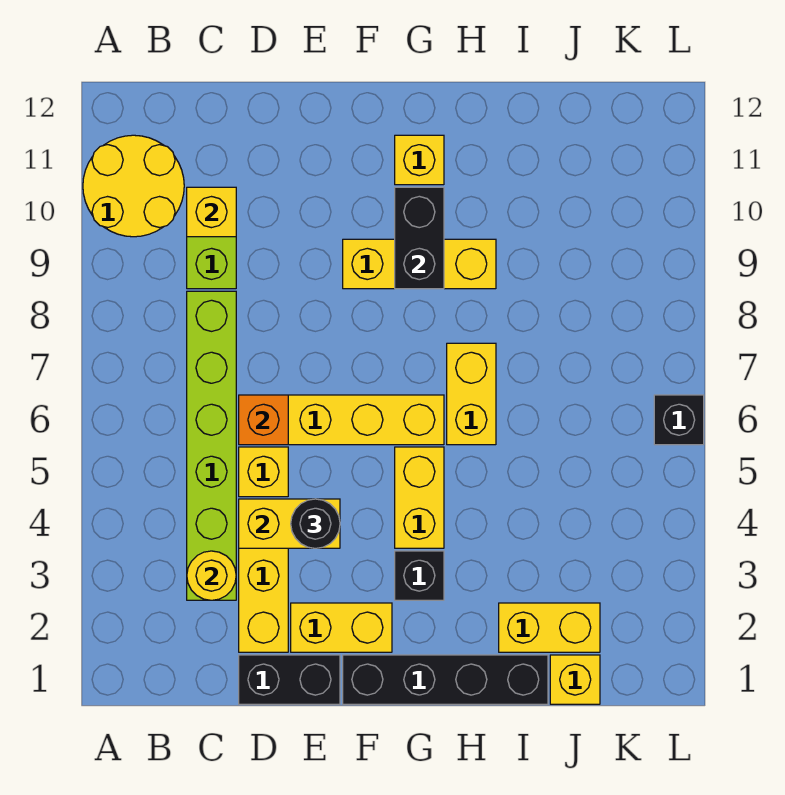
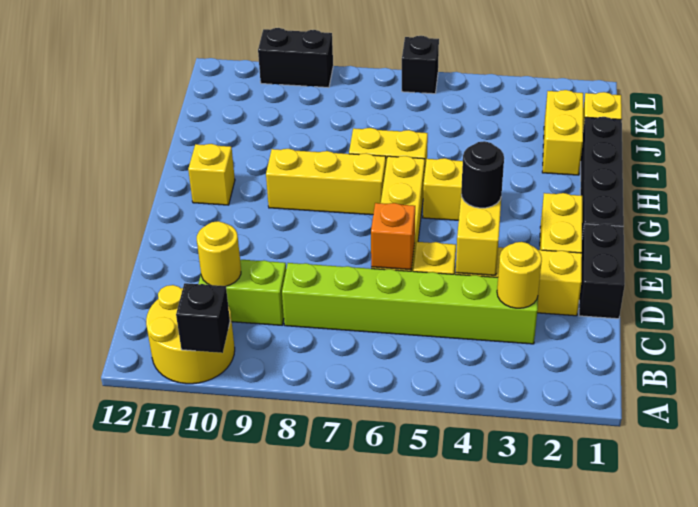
yellow 1x1 brick [187,187,236,237] -> yellow 1x1 round brick [197,221,241,286]
yellow 1x3 brick [343,239,496,289] -> yellow 1x3 brick turned to [266,149,386,215]
black 1x1 brick [395,551,444,600] -> black 1x1 brick moved to [176,283,230,353]
black 1x2 brick [395,187,444,289] -> black 1x2 brick moved to [258,28,333,87]

